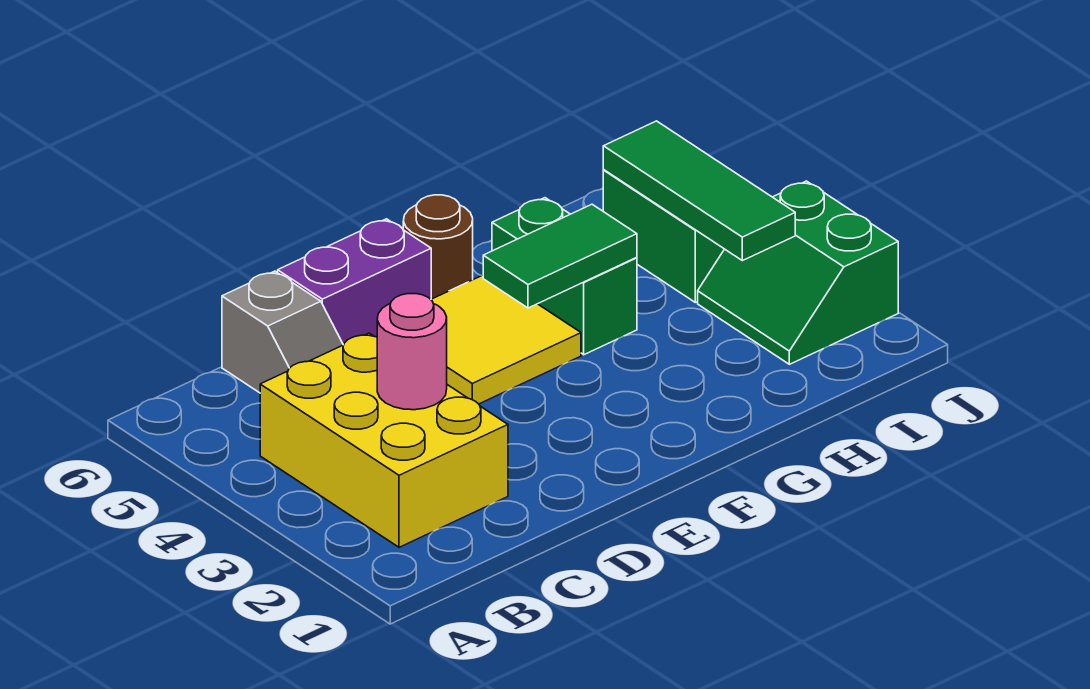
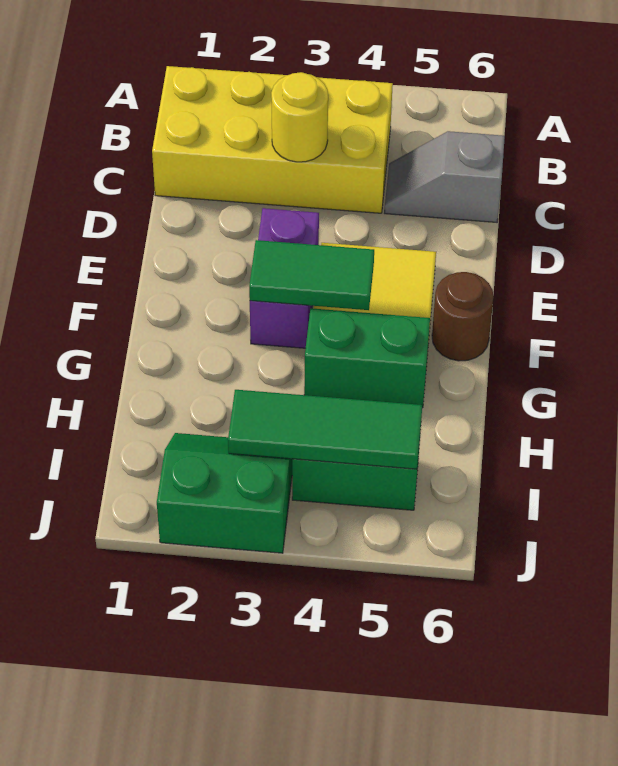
yellow 2x3 brick [260,333,508,547] -> yellow 2x4 brick [152,66,393,213]
pink 1x1 round brick [377,294,447,410] -> yellow 1x1 round brick [271,72,328,162]
purple 1x2 brick [278,219,431,345] -> purple 1x2 brick moved to [250,208,319,348]
green 1x2 tile [483,204,637,308] -> green 1x2 tile turned to [249,240,374,310]

